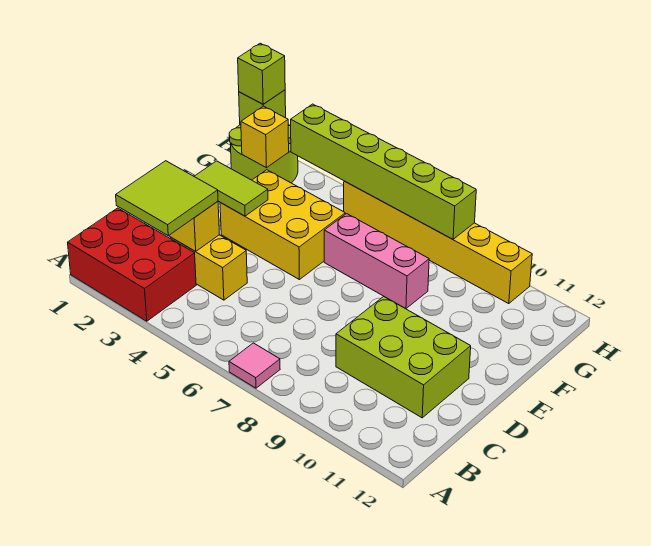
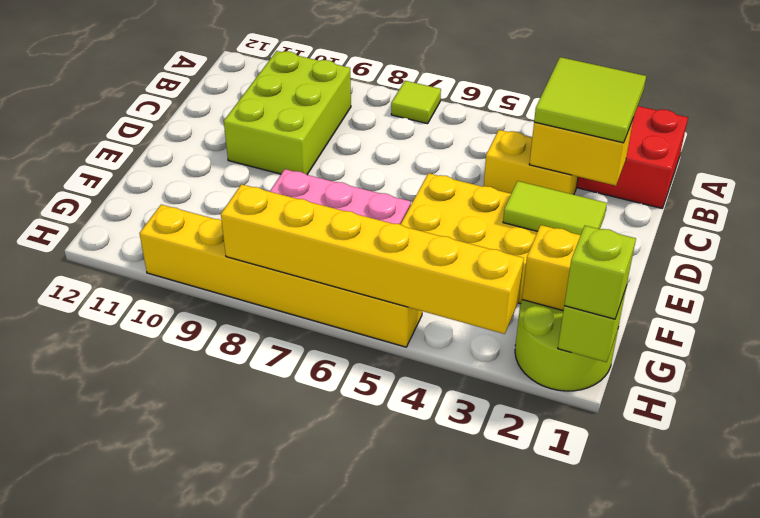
pink 1x1 tile [229,343,280,388] -> lime 1x1 tile [391,81,441,124]
lime 2x3 brick [336,297,471,418] -> lime 2x3 brick turned to [224,51,351,174]
lime 1x6 brick [291,104,476,239] -> yellow 1x6 brick [221,184,524,334]

